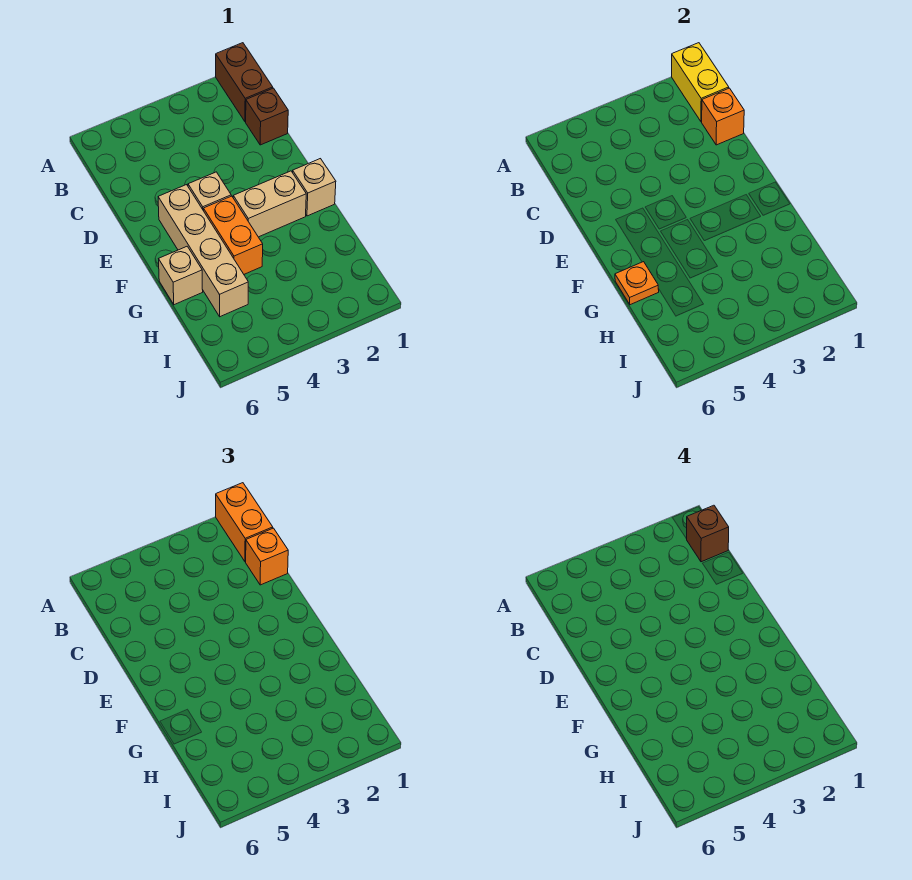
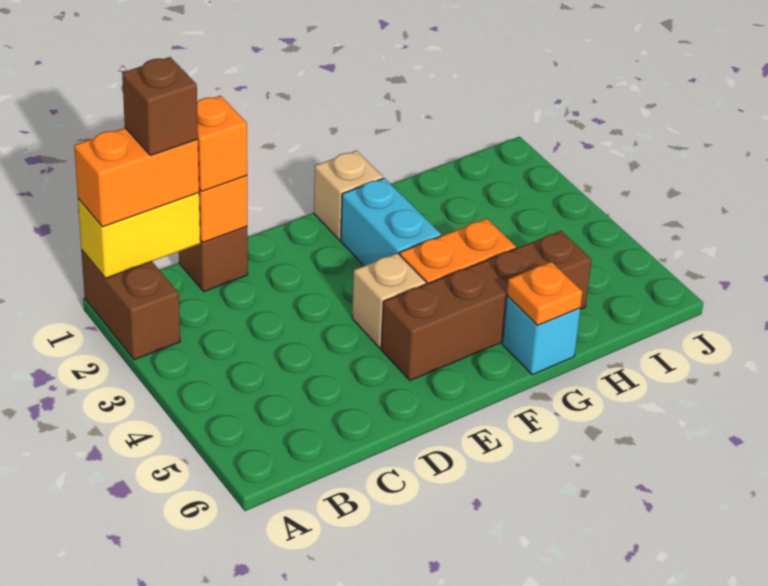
brown 1x2 brick [216,43,273,122] -> brown 1x2 brick turned to [81,250,180,360]
tan 1x4 brick [158,185,248,317] -> brown 1x4 brick [381,231,592,380]
tan 1x2 brick [233,171,306,237] -> cyan 1x2 brick [341,178,441,266]
tan 1x1 brick [159,246,203,305] -> cyan 1x1 brick [502,296,580,375]

